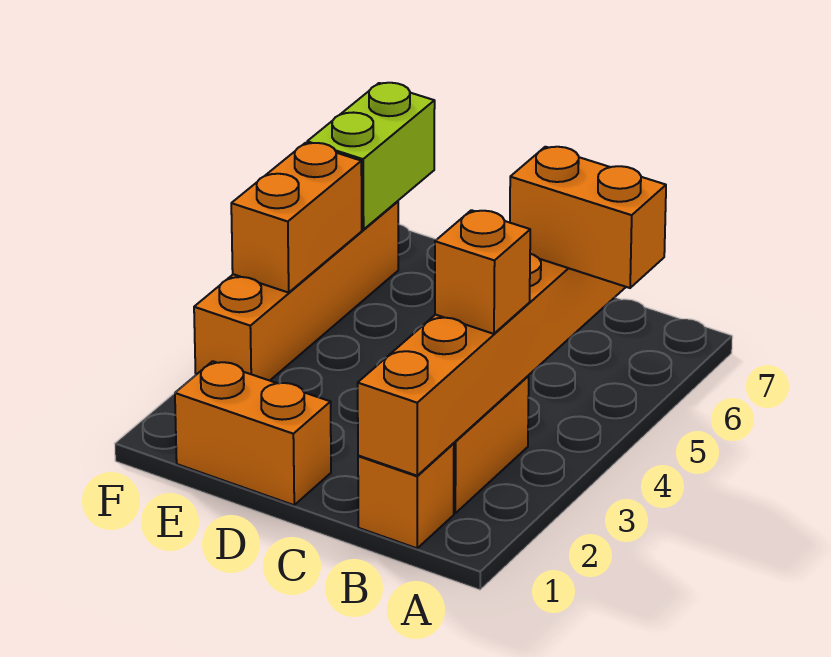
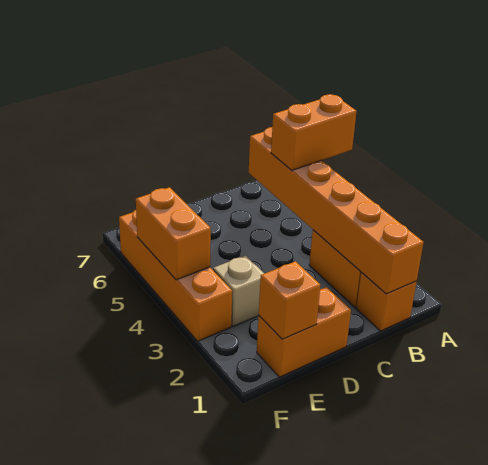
orange 1x1 brick [435,210,530,334] -> orange 1x1 brick moved to [259,261,320,339]
none -> tan 1x1 brick [213,255,264,326]
lime 1x2 brick [307,83,435,230] -> none

